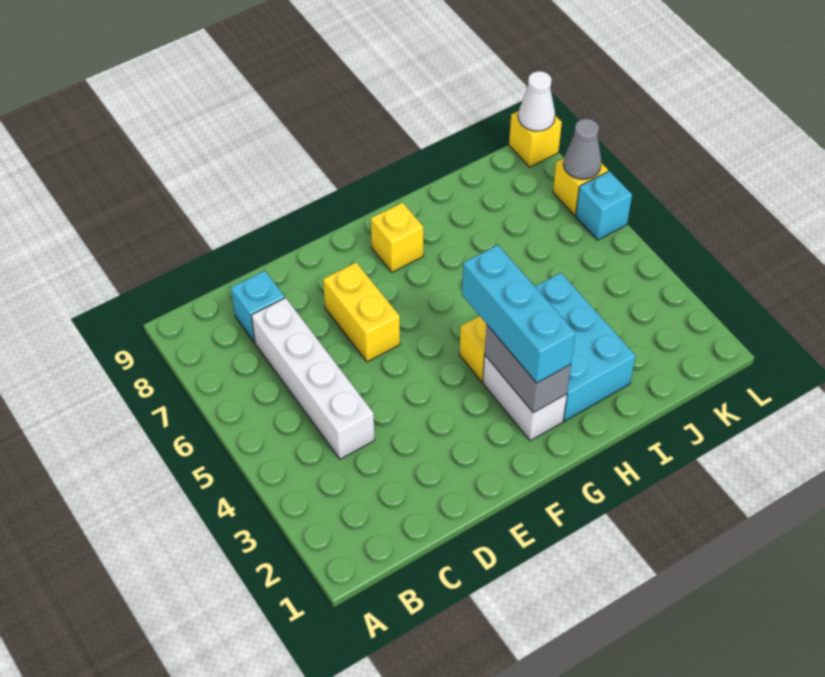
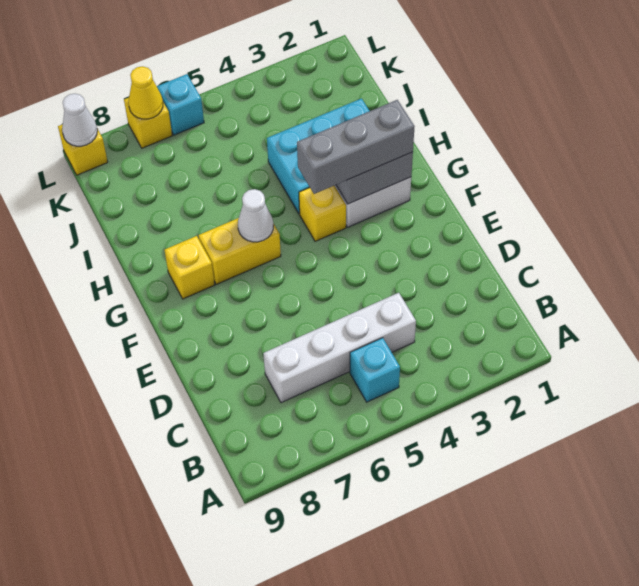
cyan 1x1 brick [231,270,285,342] -> cyan 1x1 brick moved to [350,338,400,402]
yellow 1x2 brick [323,263,400,362] -> yellow 1x2 brick moved to [198,218,281,284]
cyan 1x3 brick [462,245,575,383] -> grey 1x3 brick [297,100,415,194]
none -> white 1x1 cone [238,189,273,242]
grey 1x1 cone [564,119,601,179] -> yellow 1x1 cone [129,66,163,119]

